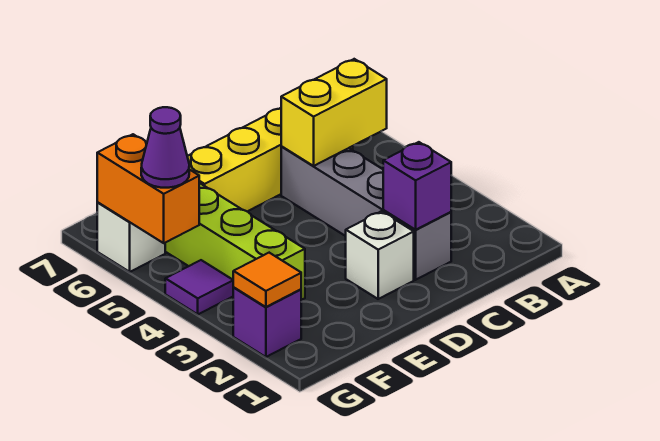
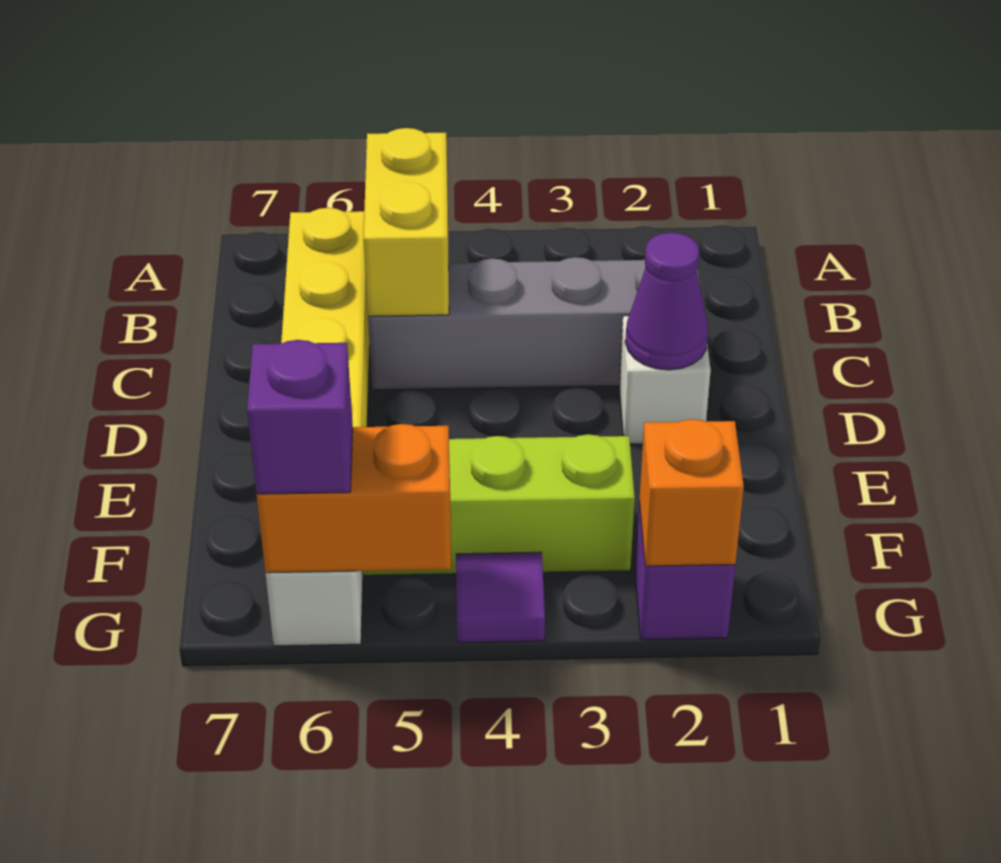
purple 1x1 brick [383,142,451,230] -> purple 1x1 brick moved to [247,340,353,494]
orange 1x1 tile [233,253,301,307] -> orange 1x1 brick [639,419,744,566]
purple 1x1 cone [141,107,189,188] -> purple 1x1 cone moved to [625,233,708,370]

